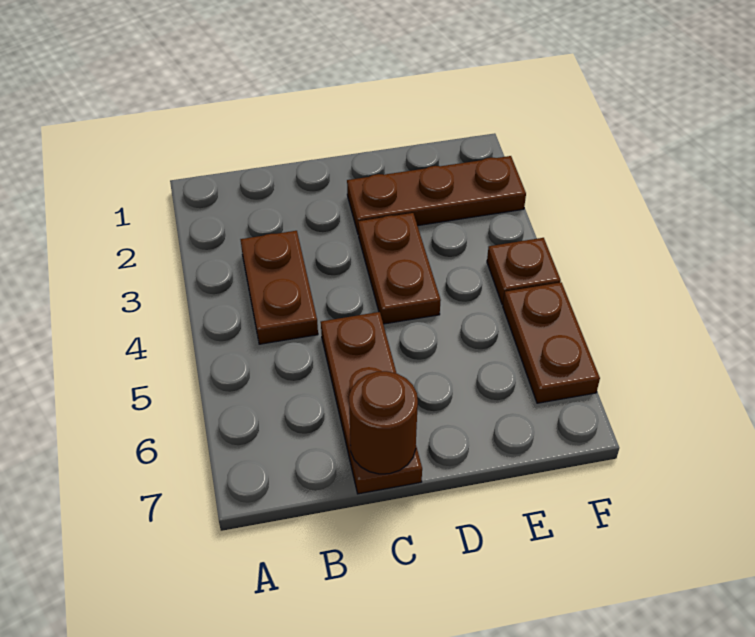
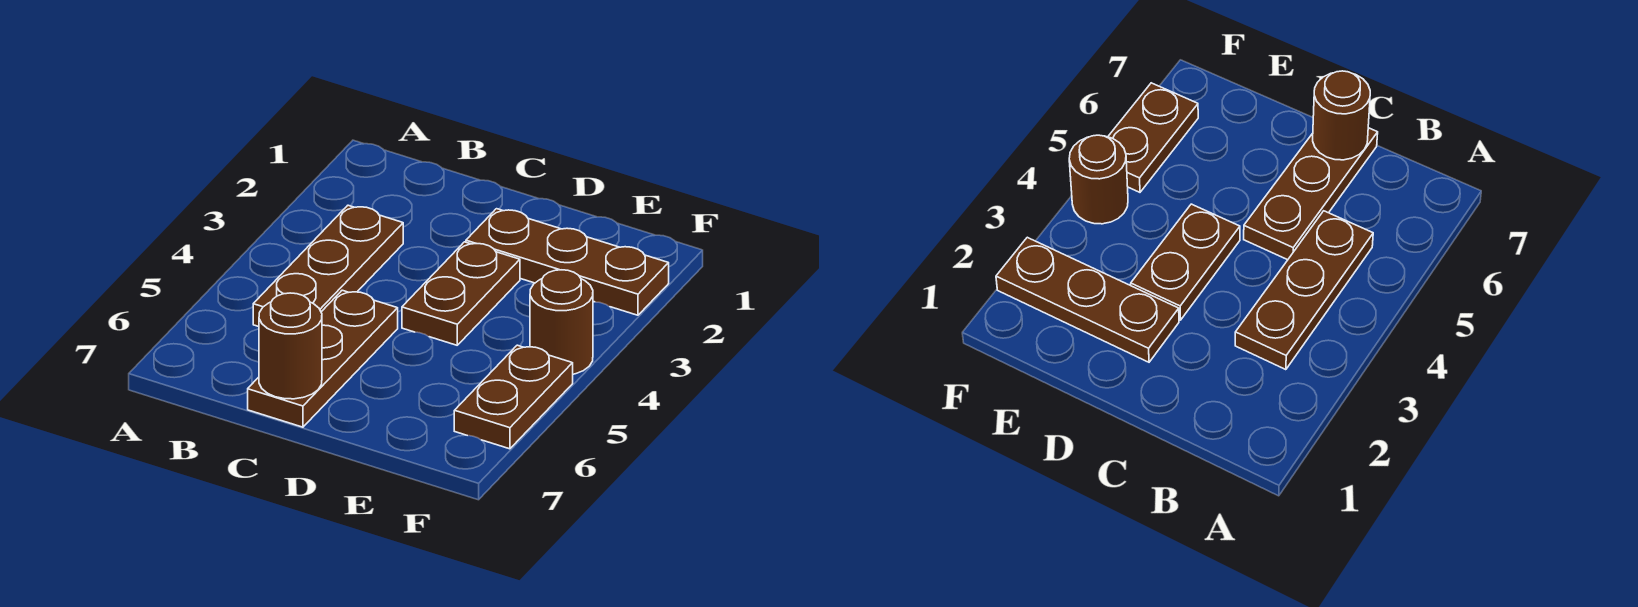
brown 1x2 plate [240,231,318,344] -> brown 1x3 plate [253,205,403,327]
brown 1x1 plate [487,238,561,305] -> brown 1x1 round brick [530,270,593,374]

